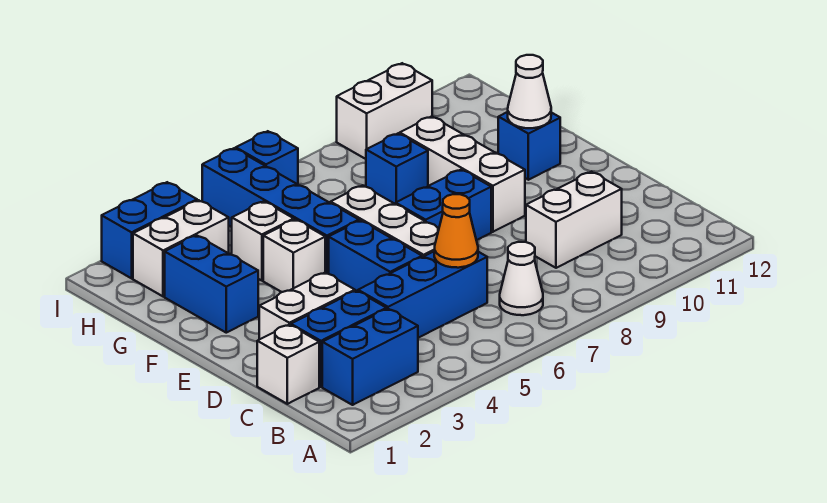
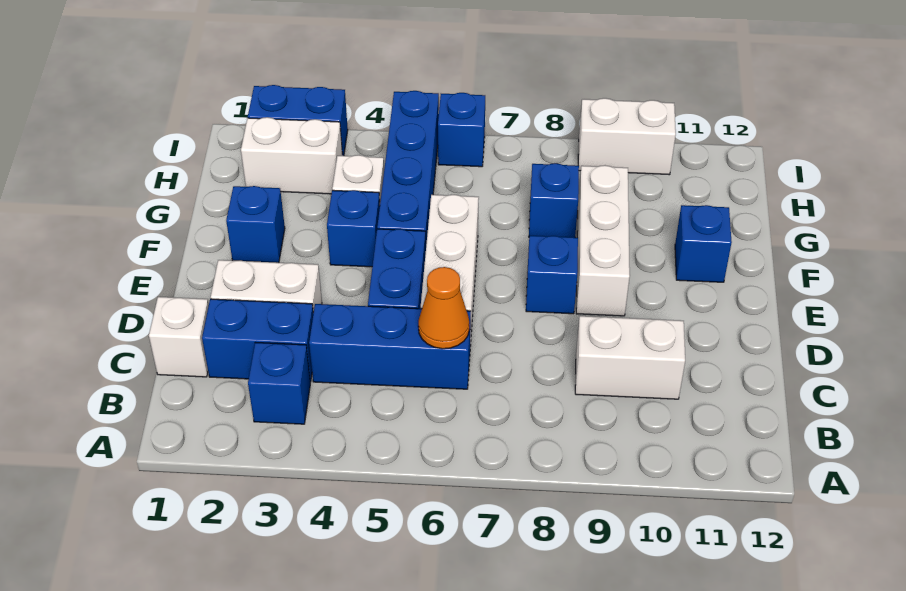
blue 1x2 brick [322,309,418,405] -> blue 1x1 brick [248,342,310,424]
white 1x1 cone [500,242,543,315] -> none
blue 1x2 brick [396,170,491,240] -> blue 1x1 brick [526,236,578,314]
blue 1x2 brick [165,235,258,333] -> blue 1x1 brick [226,186,285,263]
white 1x1 brick [263,219,325,292] -> blue 1x1 brick [327,190,380,267]
white 1x1 cone [508,55,551,128] -> none

